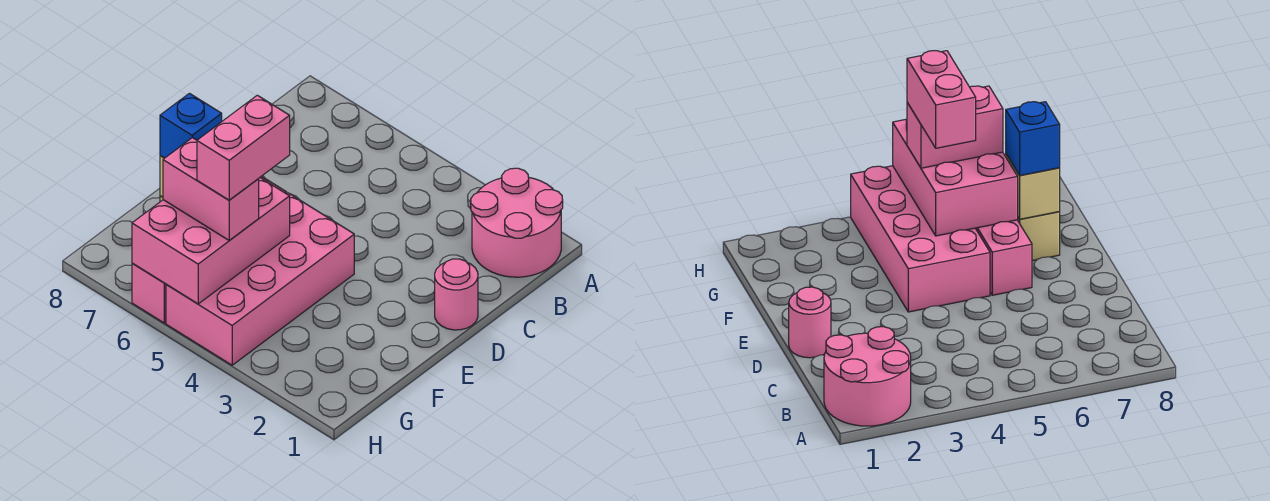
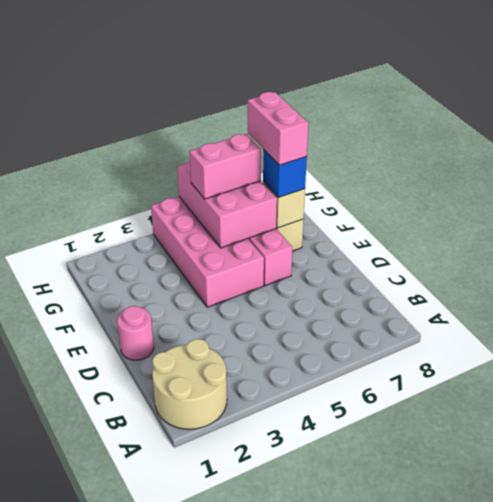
pink 2x2 round brick [471,168,563,277] -> tan 2x2 round brick [152,339,227,429]
pink 1x2 brick [197,95,290,200] -> pink 1x2 brick moved to [248,92,309,165]

